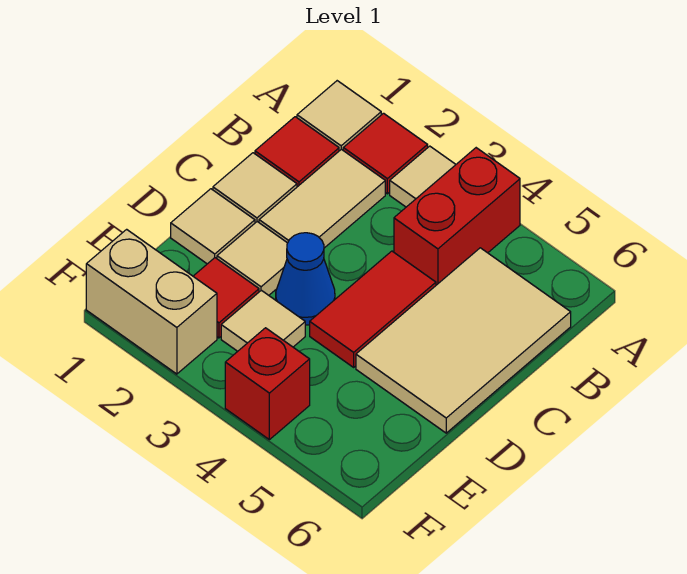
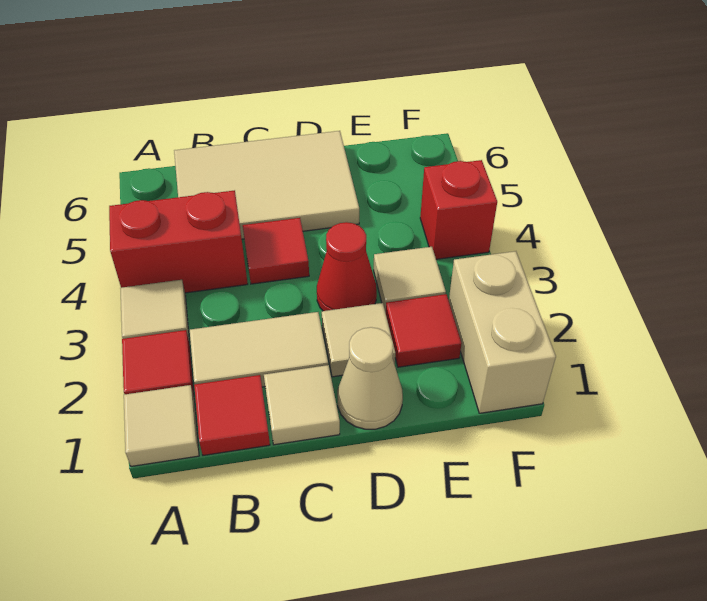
red 1x2 tile [310,251,436,367] -> red 1x1 tile [243,218,309,284]
tan 1x1 tile [171,189,255,264] -> tan 1x1 cone [337,327,403,429]
blue 1x1 cone [276,233,335,325] -> red 1x1 cone [317,222,377,311]

